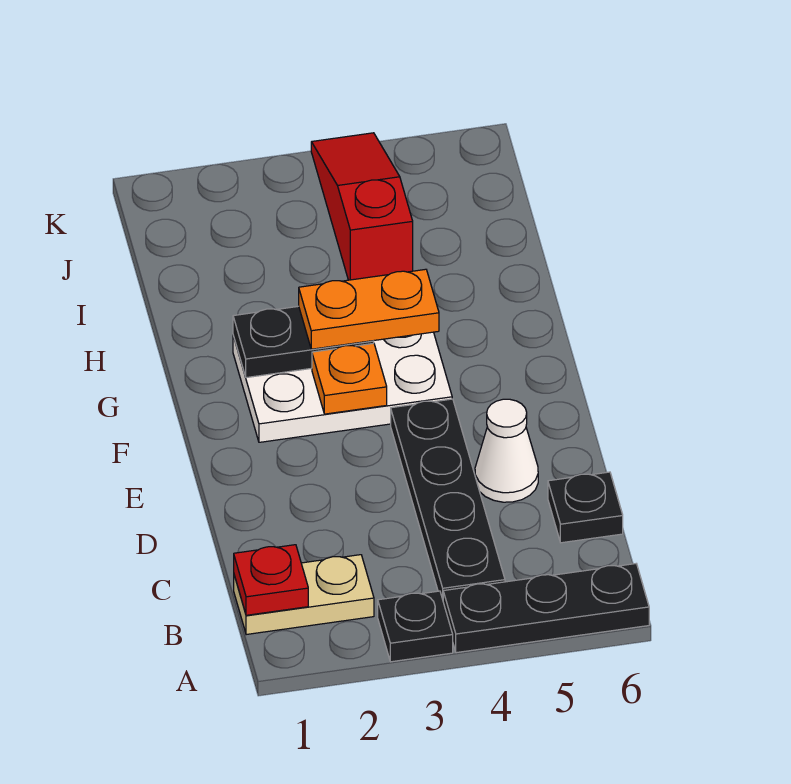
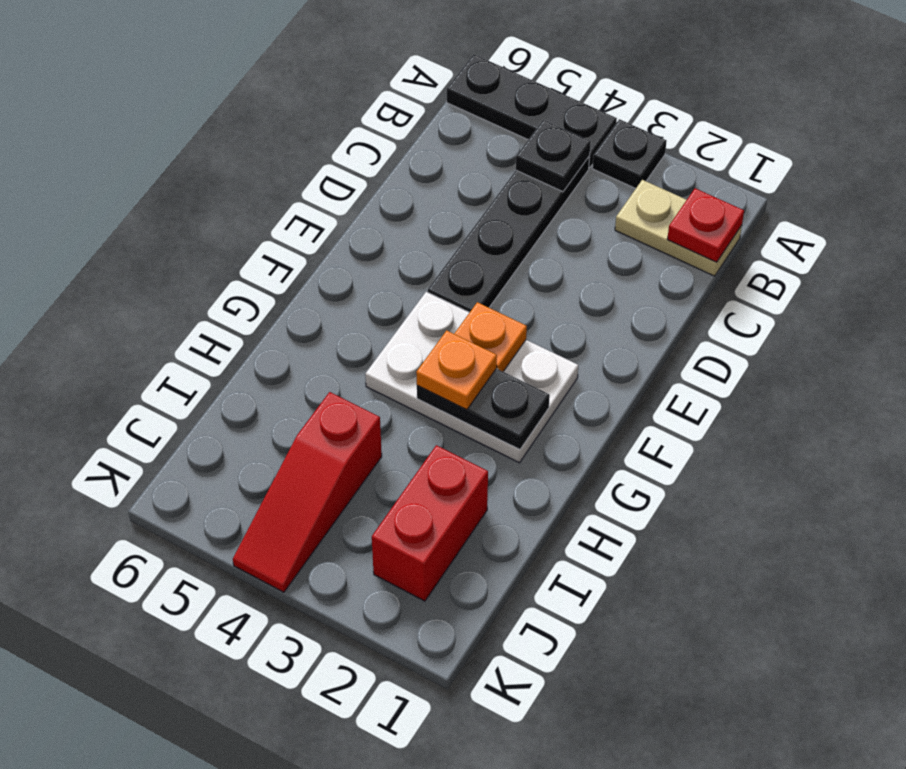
black 1x1 plate [548,472,623,543] -> black 1x1 plate moved to [516,120,591,192]
white 1x1 cone [475,399,538,502] -> none
orange 1x2 plate [299,269,439,349] -> orange 1x1 plate [416,330,497,410]
none -> red 1x2 brick [372,445,488,601]

